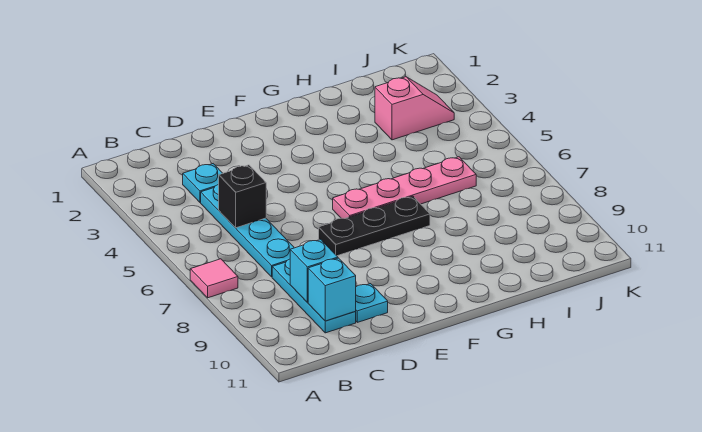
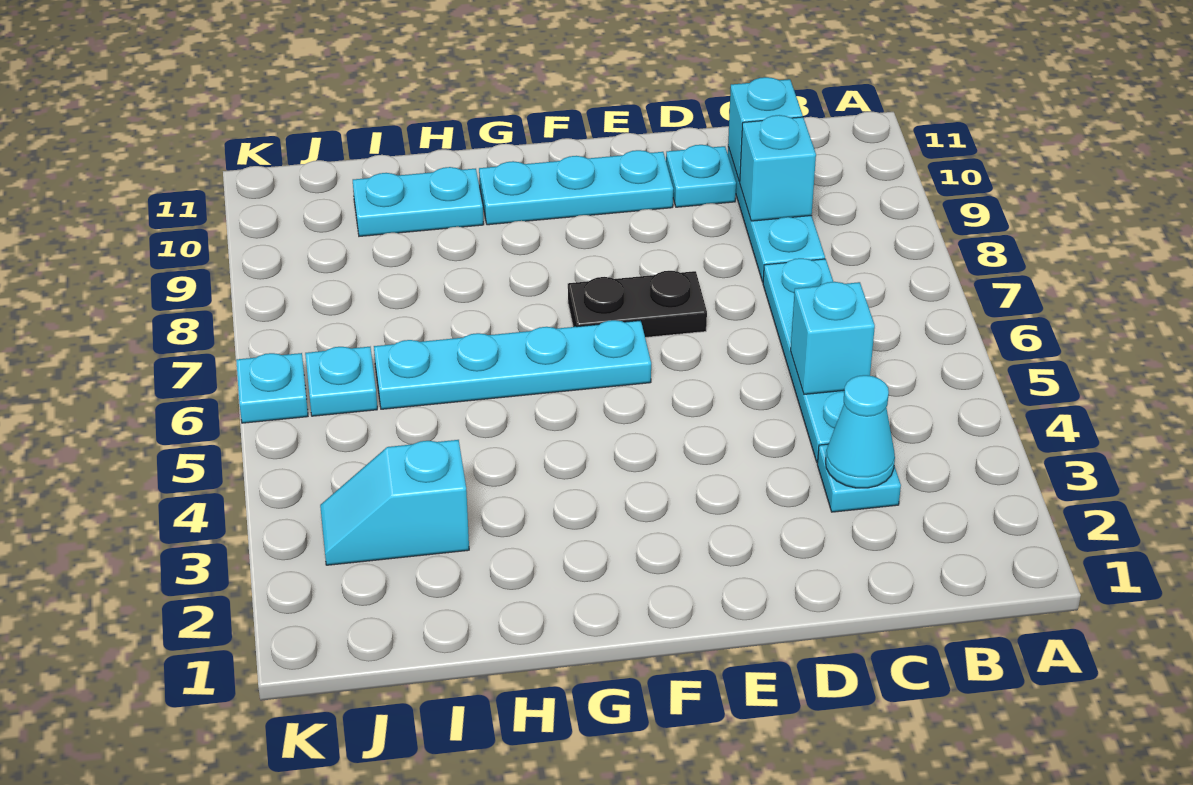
pink 1x1 tile [190,259,238,298] -> none
none -> cyan 1x1 cone [826,375,895,488]
black 1x1 brick [219,165,266,228] -> cyan 1x1 brick [791,282,875,394]
black 1x3 plate [319,196,430,256] -> black 1x2 plate [568,271,707,338]
none -> cyan 1x3 plate [479,150,673,225]
pink 1x4 plate [333,157,476,219] -> cyan 1x4 plate [374,320,651,409]
none -> cyan 1x2 plate [353,167,484,236]
pink 1x2 slope [375,77,454,140] -> cyan 1x2 slope [320,440,469,565]
none -> cyan 1x1 plate [305,347,377,416]
none -> cyan 1x1 plate [236,353,308,423]

